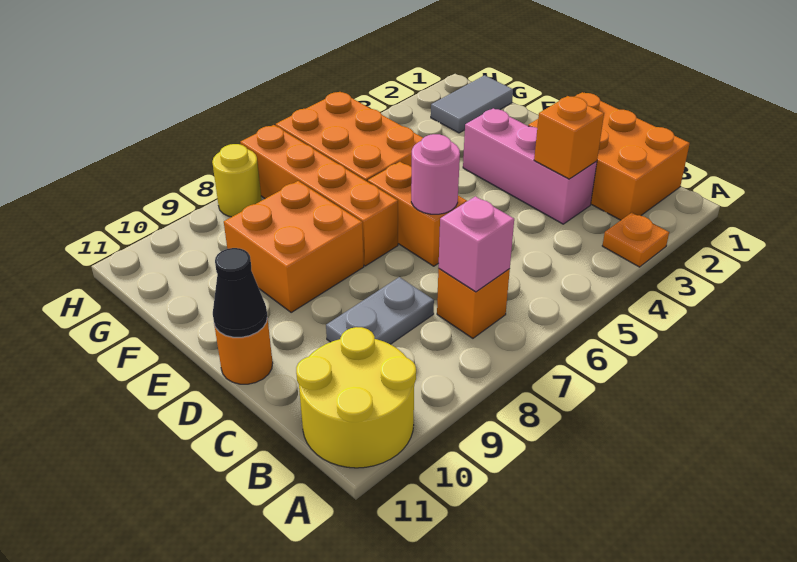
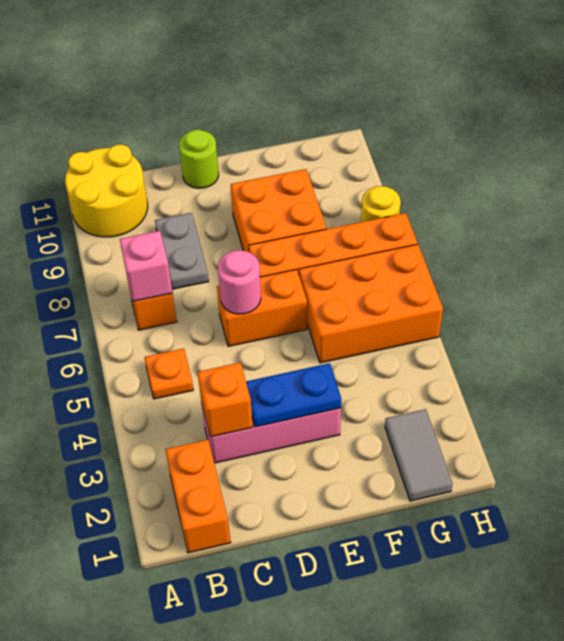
orange 1x1 plate [602,213,669,267] -> orange 1x1 plate moved to [144,349,193,399]
orange 2x3 brick [528,92,690,220] -> orange 1x2 brick [166,440,231,553]
none -> blue 1x2 plate [246,363,341,427]
orange 1x1 round brick [215,318,273,384] -> lime 1x1 round brick [179,130,219,188]
black 1x1 cone [213,248,267,337] -> none

